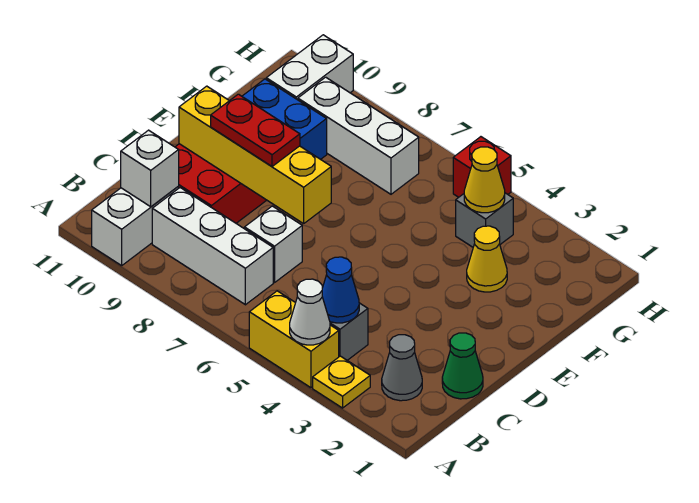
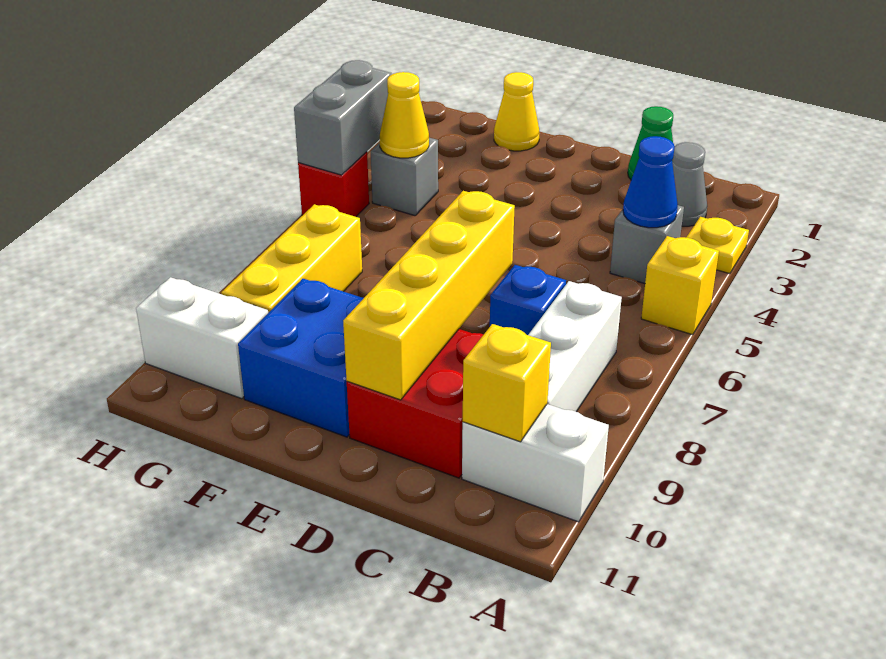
yellow 1x2 brick [249,291,339,388] -> yellow 1x1 brick [641,236,719,335]
white 1x1 cone [290,279,330,345] -> none
white 1x1 brick [121,130,179,207] -> yellow 1x1 brick [463,324,551,442]
white 1x1 brick [245,206,302,283] -> blue 1x1 brick [490,265,566,335]
red 1x2 plate [211,94,300,166] -> none
yellow 1x1 cone [467,226,507,292] -> yellow 1x1 cone moved to [494,72,540,151]
white 1x3 brick [298,77,419,194] -> yellow 1x3 brick [221,204,362,313]
none -> grey 1x2 brick [294,60,391,175]

